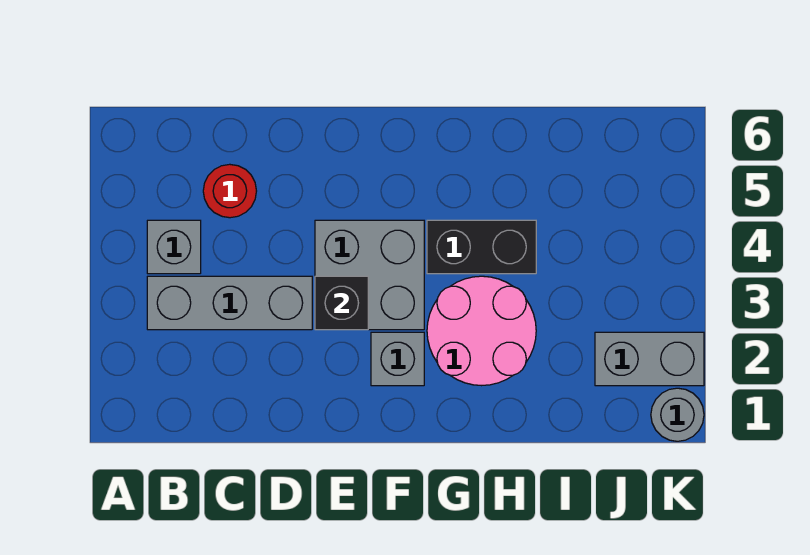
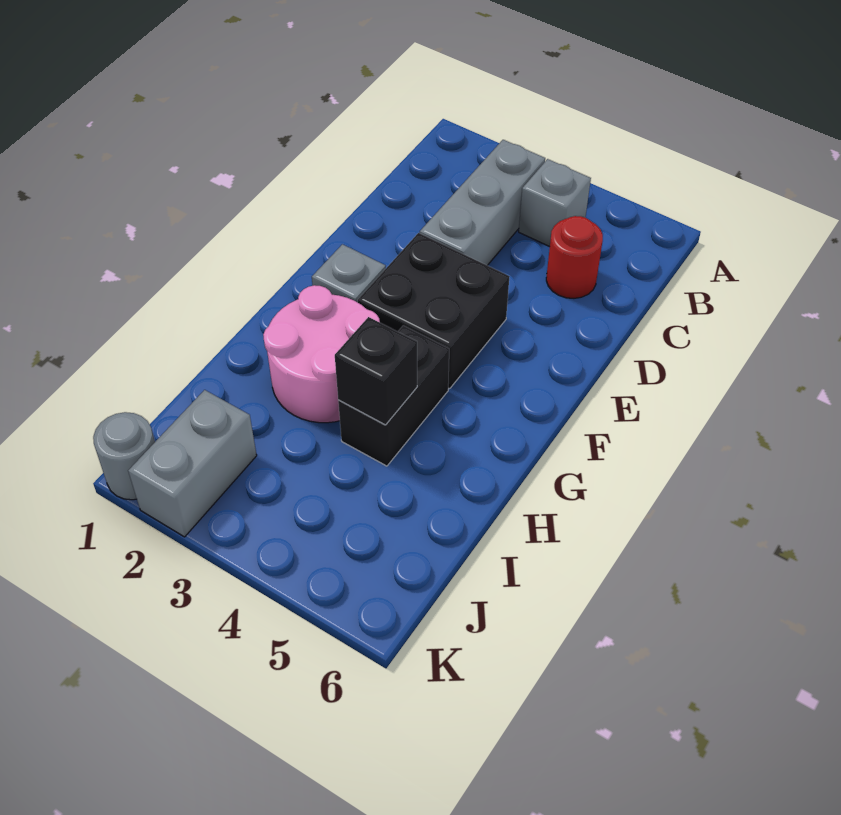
grey 2x2 brick [315,220,424,330] -> black 2x2 brick [358,233,510,389]
black 1x1 brick [315,276,368,330] -> black 1x1 brick moved to [335,317,417,425]

